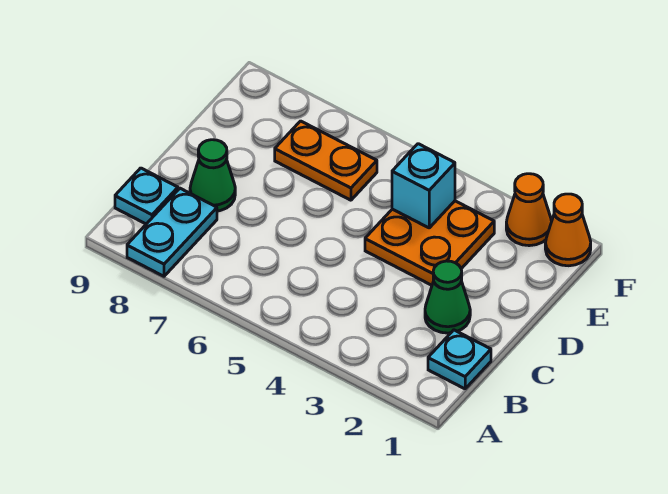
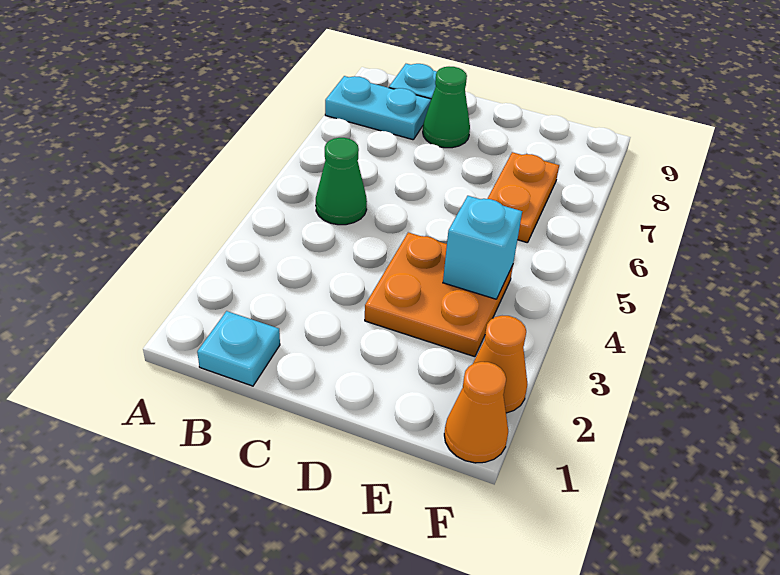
green 1x1 cone [425,261,470,333] -> green 1x1 cone moved to [316,138,367,225]

